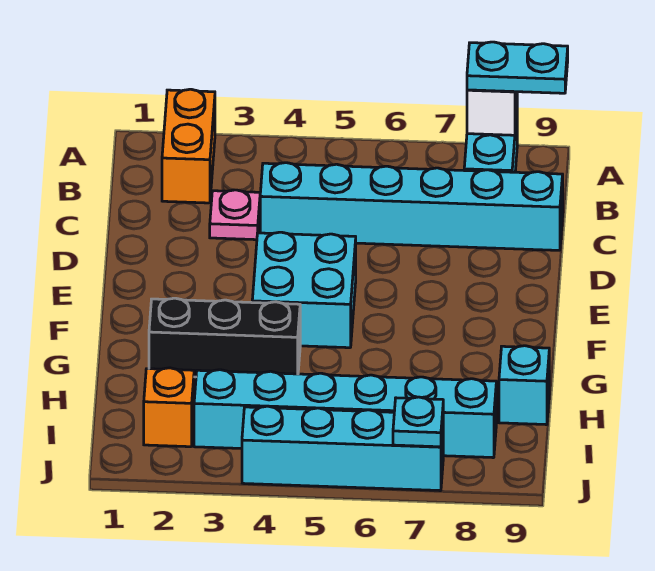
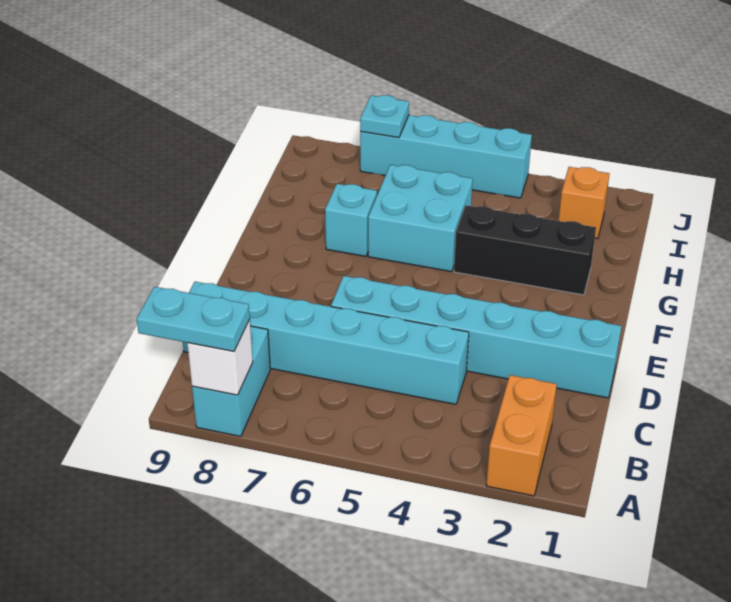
pink 1x1 plate [210,190,260,240] -> none
cyan 2x2 brick [252,232,356,348] -> cyan 2x2 brick moved to [368,165,473,272]
cyan 1x1 brick [499,346,549,425] -> cyan 1x1 brick moved to [325,184,377,256]
cyan 1x6 brick [194,370,496,458] -> cyan 1x6 brick moved to [331,276,622,398]

